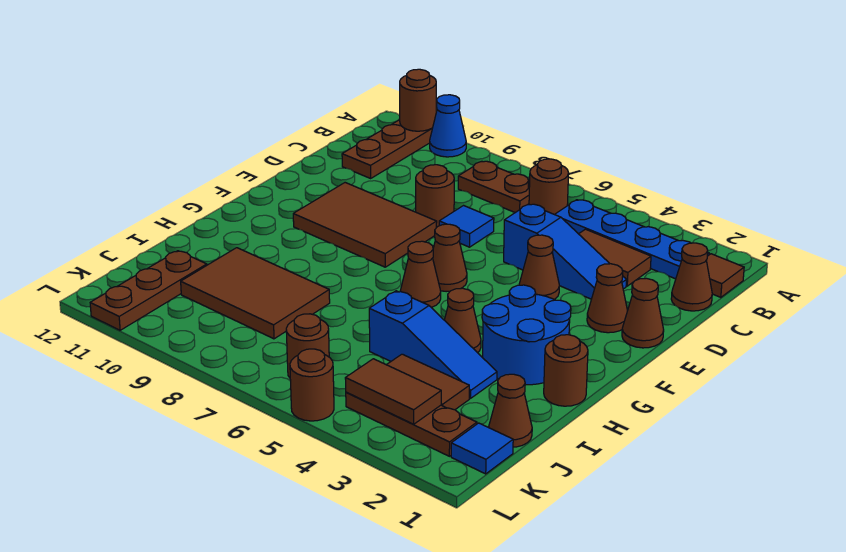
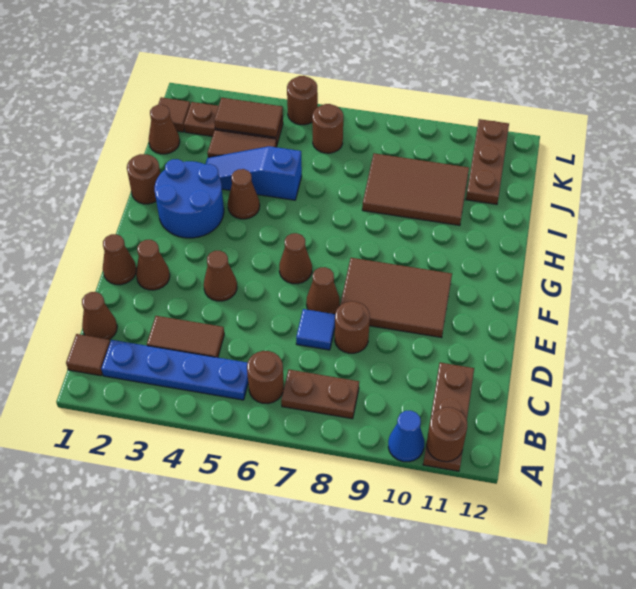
blue 1x3 slope [504,204,626,299] -> none
brown 1x1 cone [400,241,441,308] -> brown 1x1 cone moved to [306,267,340,314]
blue 1x1 tile [451,423,513,474] -> brown 1x1 tile [158,97,190,132]

